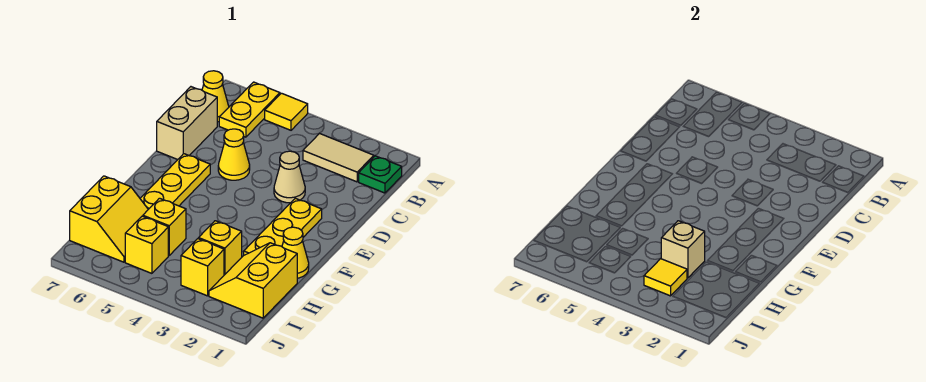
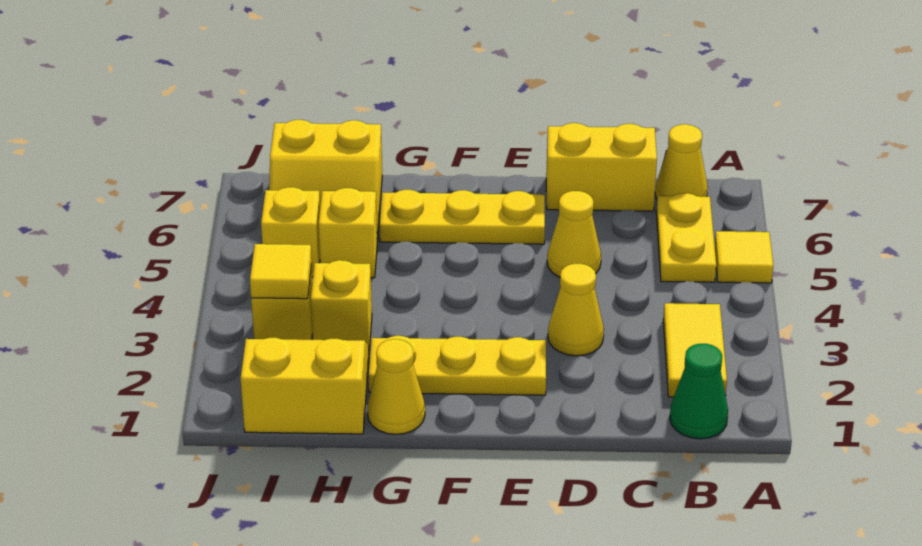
yellow 1x2 plate [219,82,280,137] -> yellow 1x2 plate turned to [656,193,716,282]
green 1x1 plate [359,156,402,193] -> green 1x1 cone [670,344,728,439]
tan 1x2 tile [303,133,374,182] -> yellow 1x2 tile [663,303,727,397]
tan 1x2 brick [157,87,217,160] -> yellow 1x2 brick [546,123,657,211]
tan 1x1 cone [274,151,305,203] -> yellow 1x1 cone [548,264,604,356]
tan 1x1 brick [661,221,705,278] -> none

